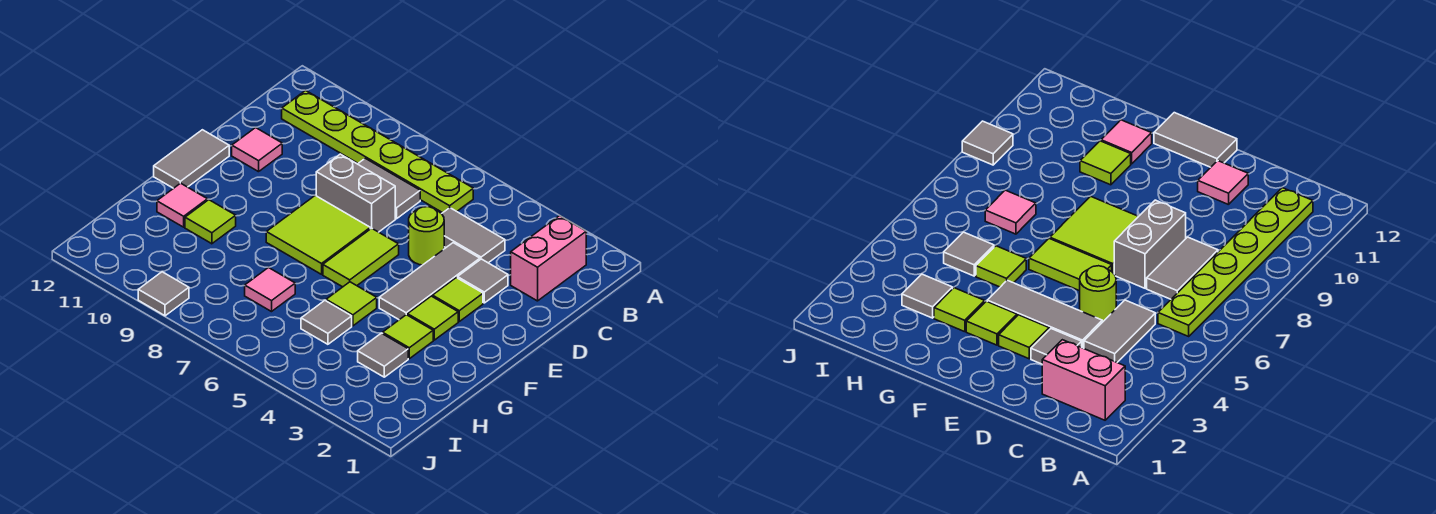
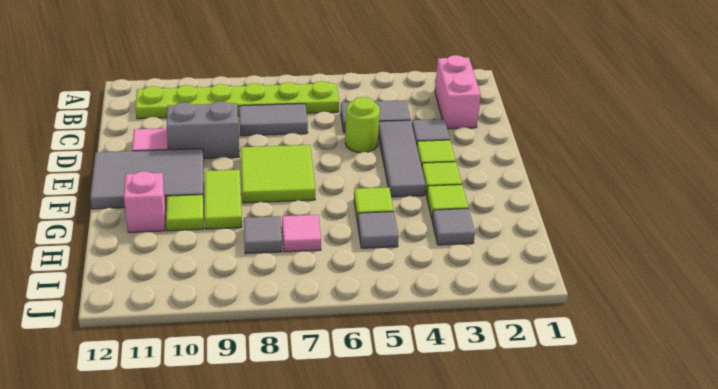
grey 1x2 brick [316,154,395,232] -> grey 1x2 brick moved to [167,101,239,158]
lime 1x2 tile [323,228,399,287] -> lime 1x2 tile moved to [205,170,242,229]
grey 1x2 tile [154,130,229,188] -> grey 2x3 tile [90,149,204,209]
pink 1x1 tile [157,183,207,227] -> pink 1x1 brick [124,171,166,232]
grey 1x1 tile [138,272,189,316] -> grey 1x1 tile moved to [244,216,282,254]

